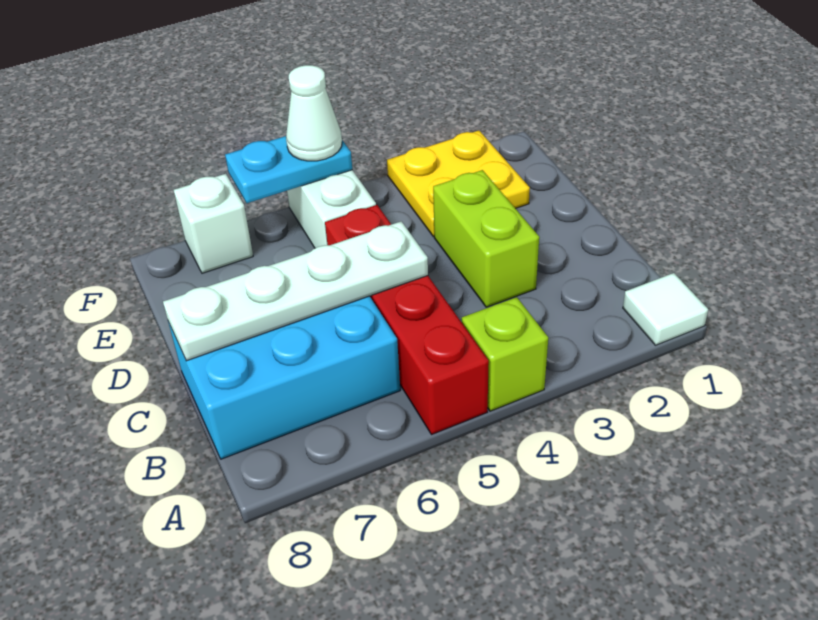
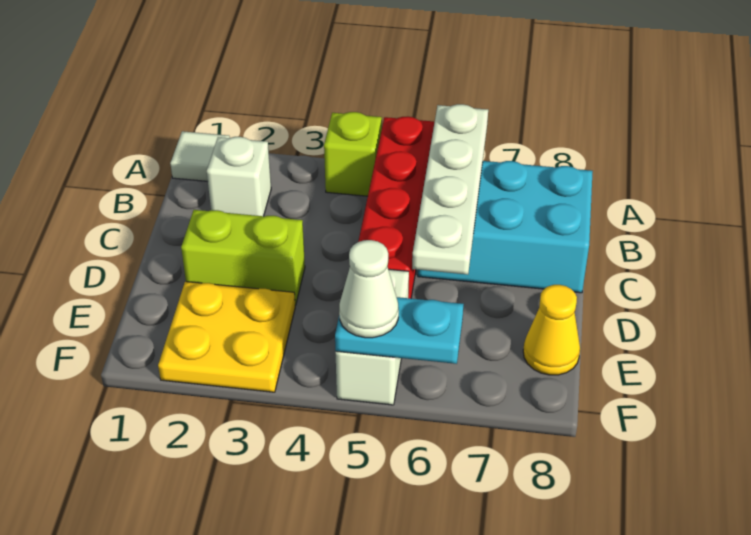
lime 1x2 brick [433,170,539,307] -> lime 1x2 brick turned to [181,210,305,306]
white 1x4 plate [163,221,428,361] -> white 1x4 plate turned to [412,104,488,275]
none -> yellow 1x1 cone [523,285,580,375]
white 1x1 brick [174,174,253,273] -> white 1x1 brick moved to [207,137,271,216]

